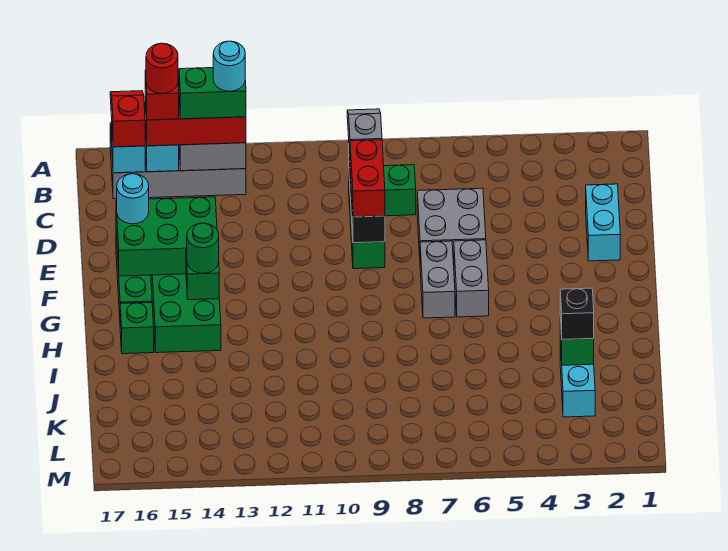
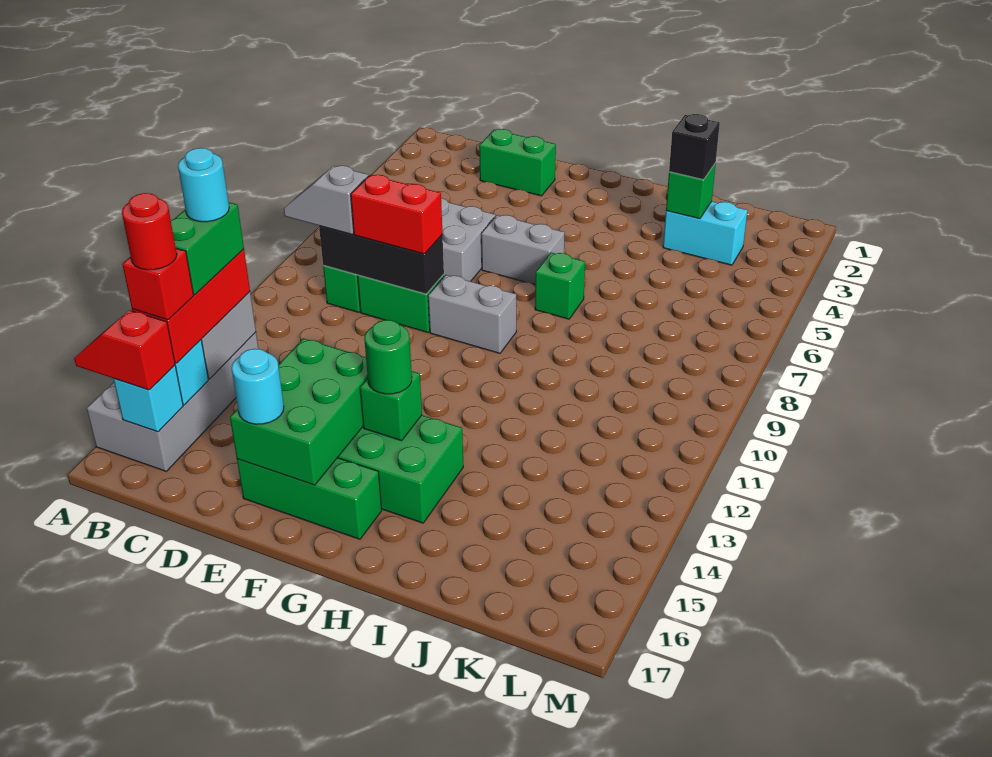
cyan 1x2 brick [586,184,620,261] -> green 1x2 brick [479,129,556,196]
grey 1x2 brick [420,241,455,318] -> grey 1x2 brick moved to [428,275,516,353]
green 1x1 brick [120,302,154,354] -> green 1x1 brick moved to [535,253,585,319]

